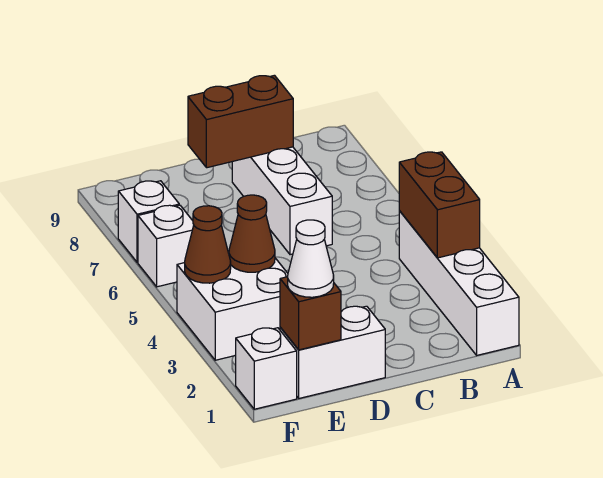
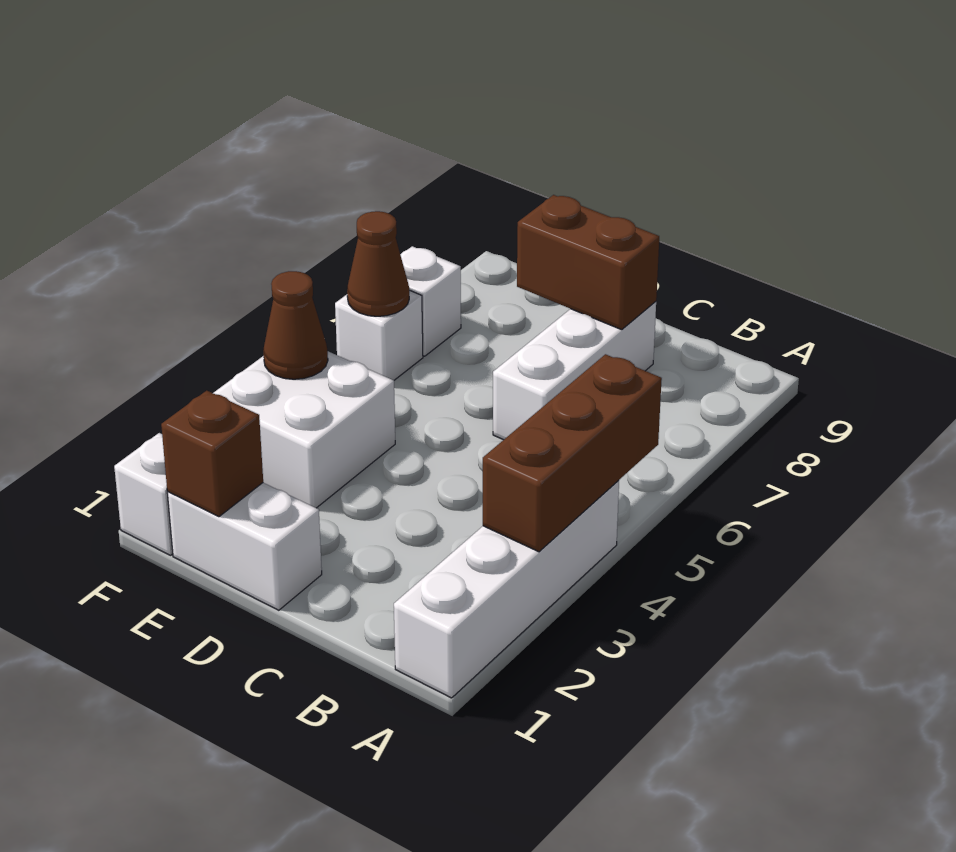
brown 1x2 brick [399,152,480,258] -> brown 1x3 brick [483,354,662,552]
white 1x1 cone [288,220,334,297] -> none
brown 1x1 cone [229,195,275,272] -> brown 1x1 cone moved to [347,211,409,316]

